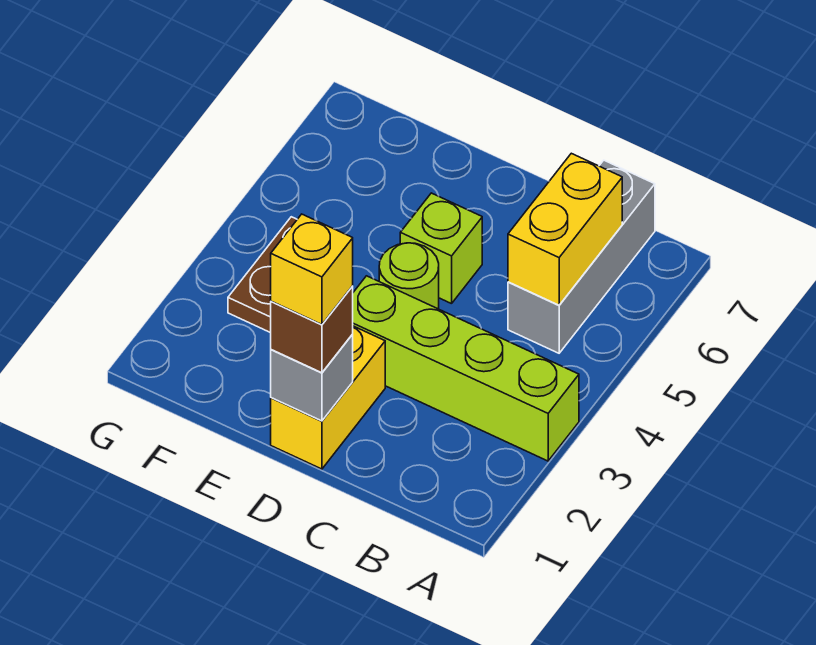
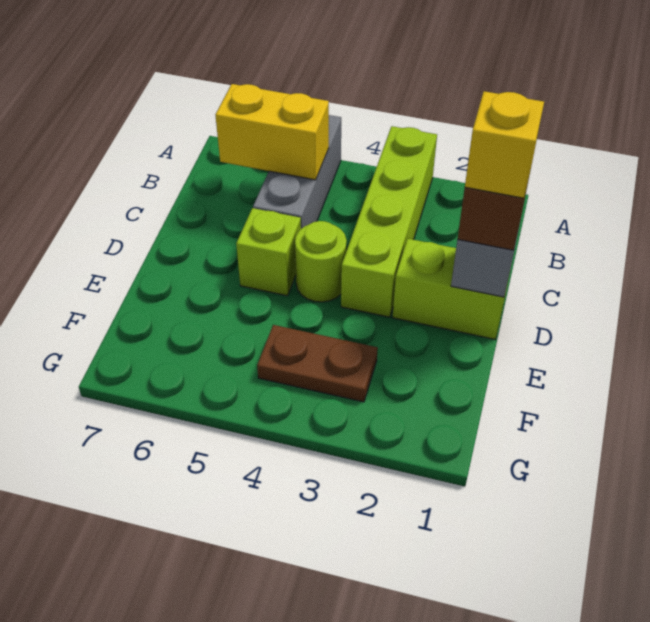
grey 1x3 brick [508,160,655,353] -> grey 1x3 brick turned to [253,115,341,229]
yellow 1x2 brick [271,326,385,469] -> lime 1x2 brick [393,239,511,340]

